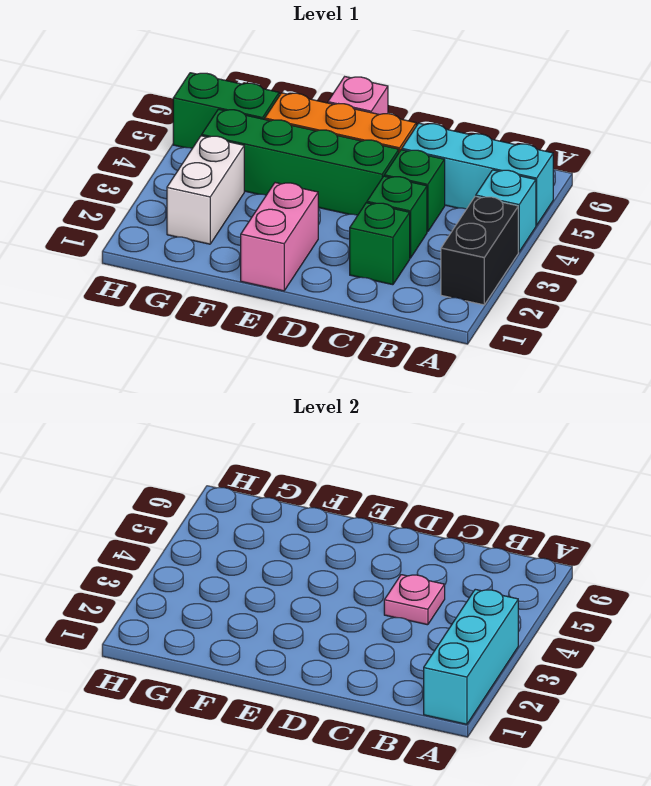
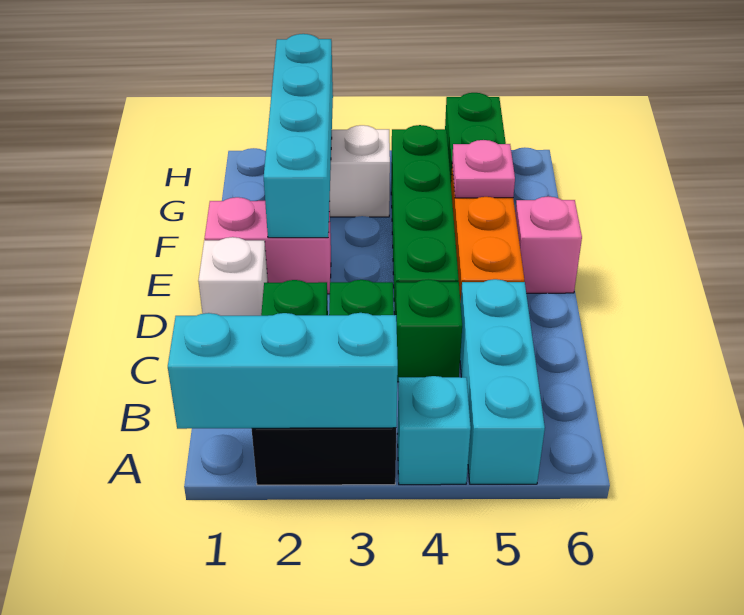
pink 1x1 plate [384,575,445,625] -> pink 1x1 plate moved to [452,140,515,198]
none -> white 1x1 brick [198,237,268,316]
none -> cyan 1x4 brick [264,34,333,238]

